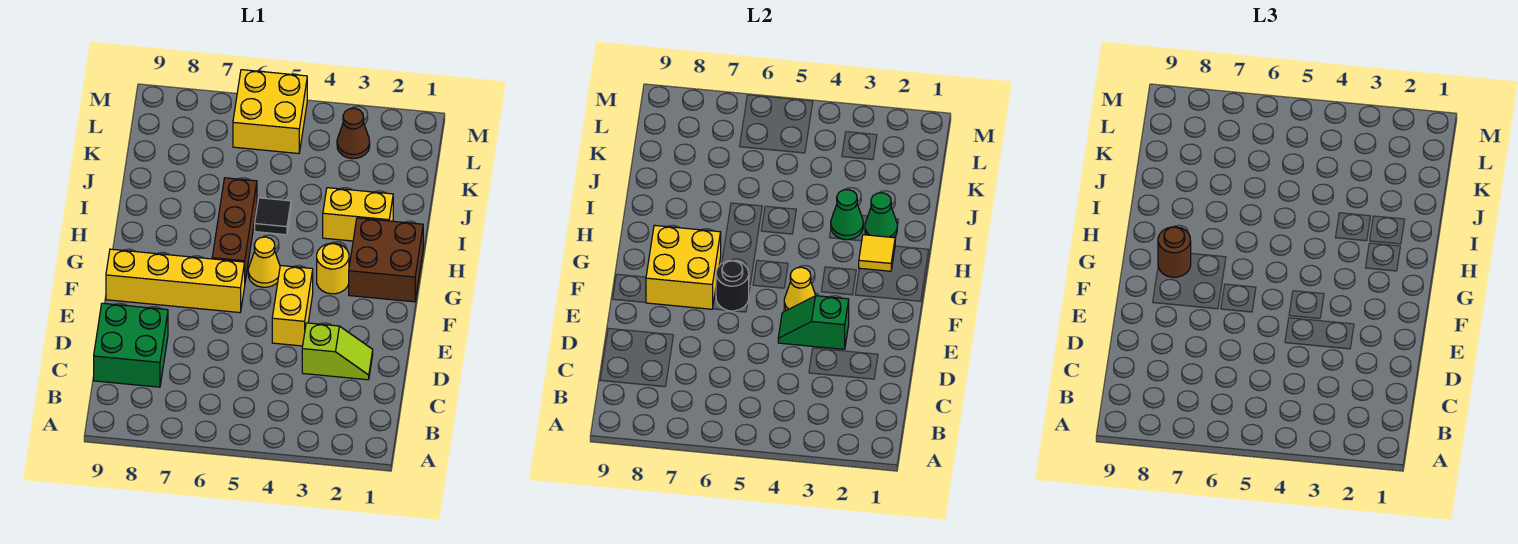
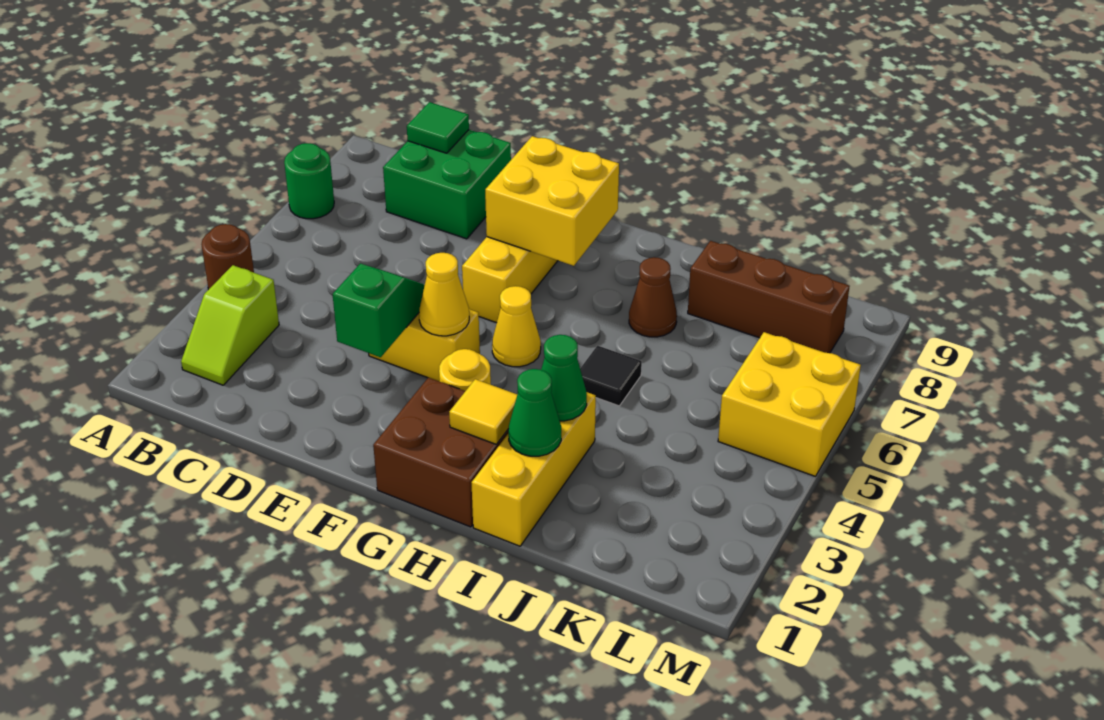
none -> green 1x1 round brick [284,143,334,219]
none -> green 1x1 tile [407,102,469,153]
lime 1x2 slope [302,323,373,380] -> lime 1x2 slope moved to [181,265,279,385]
black 1x1 round brick [716,261,749,311] -> none
brown 1x3 brick [212,178,257,281] -> brown 1x3 brick moved to [688,241,850,353]
brown 1x1 round brick [1158,227,1191,277] -> brown 1x1 round brick moved to [201,224,254,290]
yellow 1x2 brick [323,188,393,241] -> yellow 1x3 brick [471,392,596,546]
brown 1x1 cone [337,108,370,159] -> brown 1x1 cone moved to [629,257,677,337]

